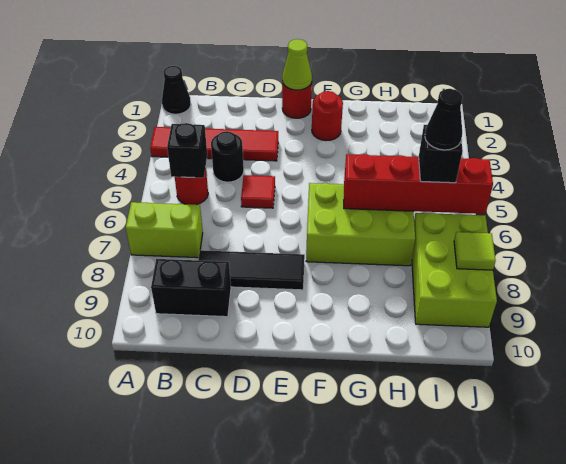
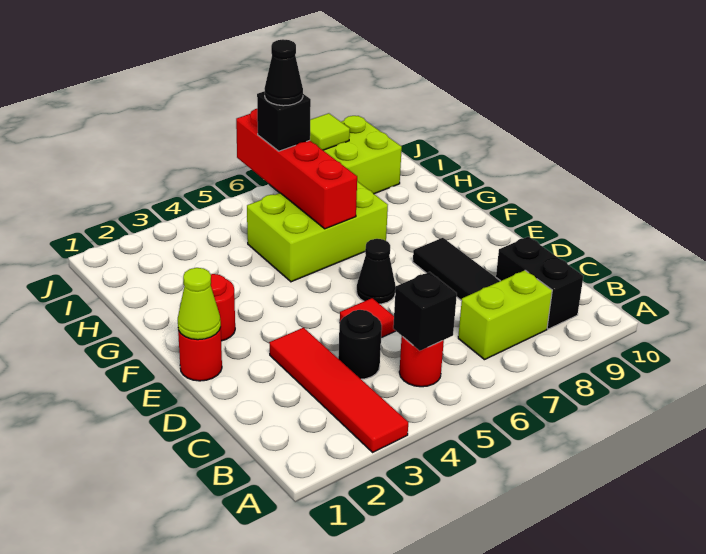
black 1x1 cone [162,66,191,114] -> black 1x1 cone moved to [356,239,396,304]
lime 1x2 brick [126,202,203,258] -> lime 1x2 brick turned to [458,270,552,360]
lime 2x3 brick [306,183,415,266] -> lime 2x3 brick turned to [247,181,388,282]

